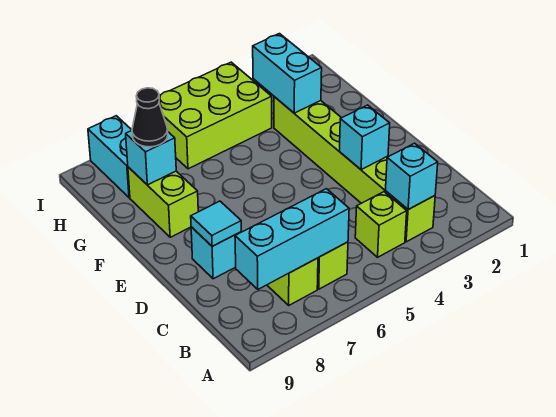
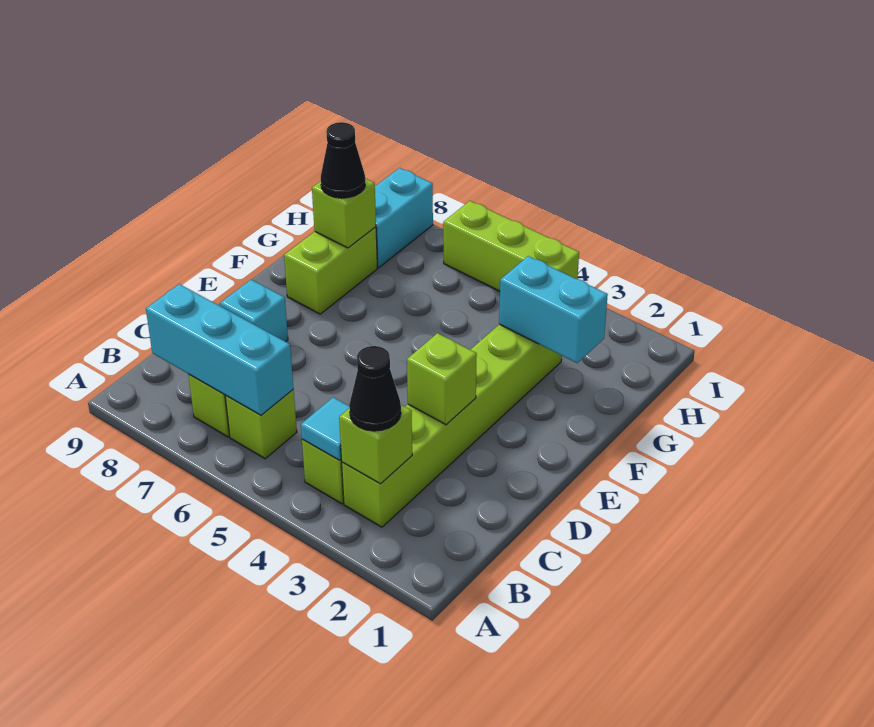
cyan 1x1 brick [386,143,438,209] -> lime 1x1 brick [339,405,412,484]
none -> black 1x1 cone [349,346,401,431]
cyan 1x1 brick [339,105,390,170] -> lime 1x1 brick [407,333,477,425]
cyan 1x1 tile [191,201,241,246] -> cyan 1x1 tile moved to [301,397,350,460]
cyan 1x2 brick [253,34,322,113] -> cyan 1x2 brick turned to [499,256,608,363]
cyan 1x1 brick [126,131,176,185] -> lime 1x1 brick [312,178,376,248]
lime 2x3 brick [159,62,272,169] -> lime 1x3 brick [443,201,579,291]

